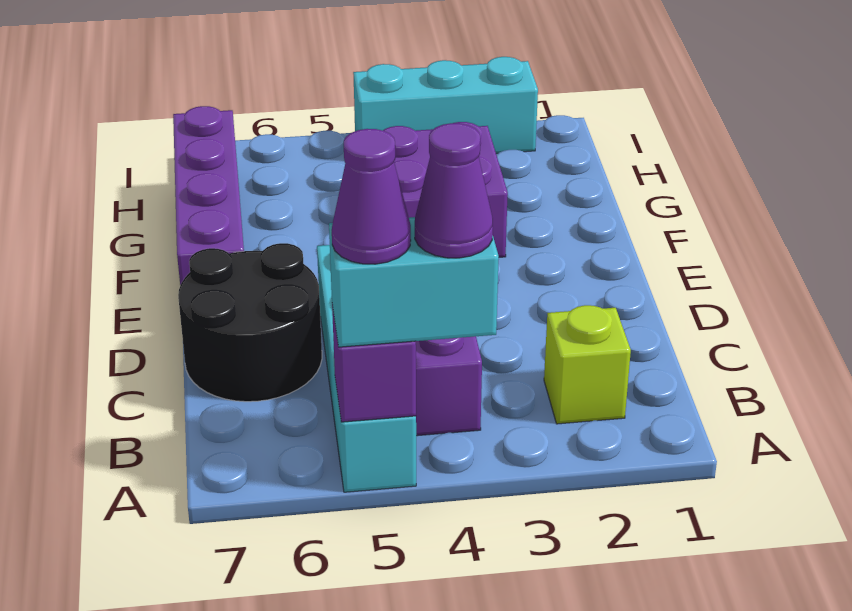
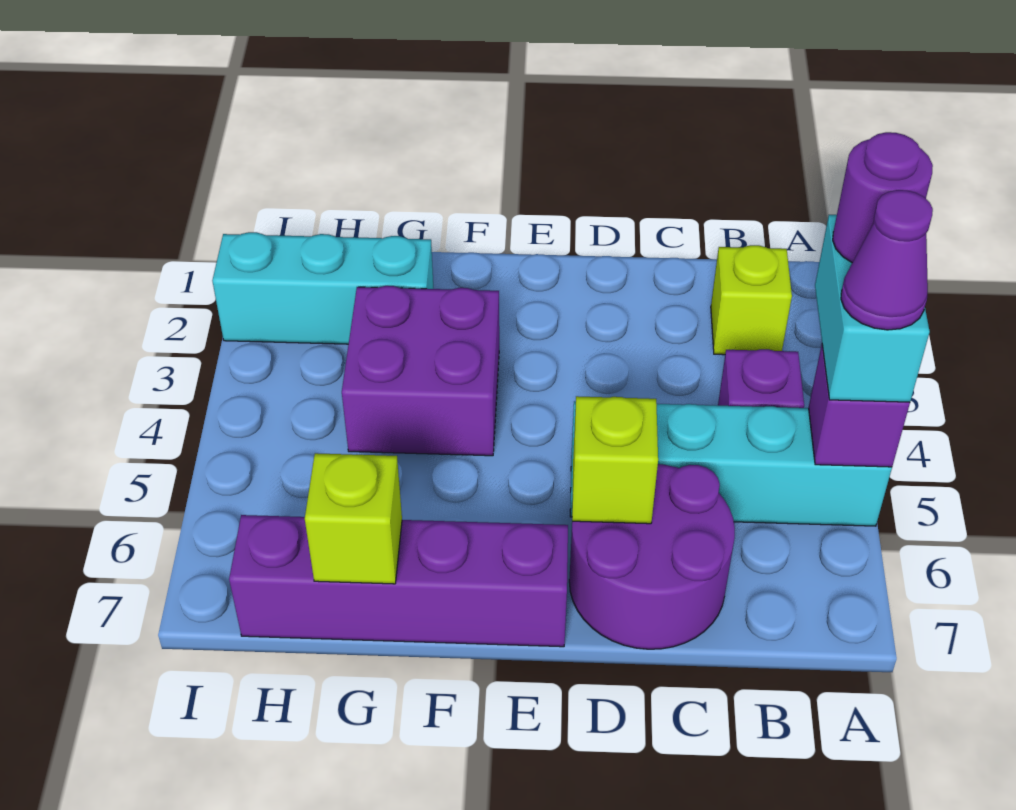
purple 1x1 cone [415,123,493,258] -> purple 1x1 round brick [833,132,933,263]
black 2x2 round brick [178,243,322,402] -> purple 2x2 round brick [569,464,735,649]
none -> lime 1x1 brick [572,396,658,524]
none -> lime 1x1 brick [305,453,402,584]
cyan 1x3 brick [353,57,538,154] -> cyan 1x3 brick turned to [212,232,433,344]

